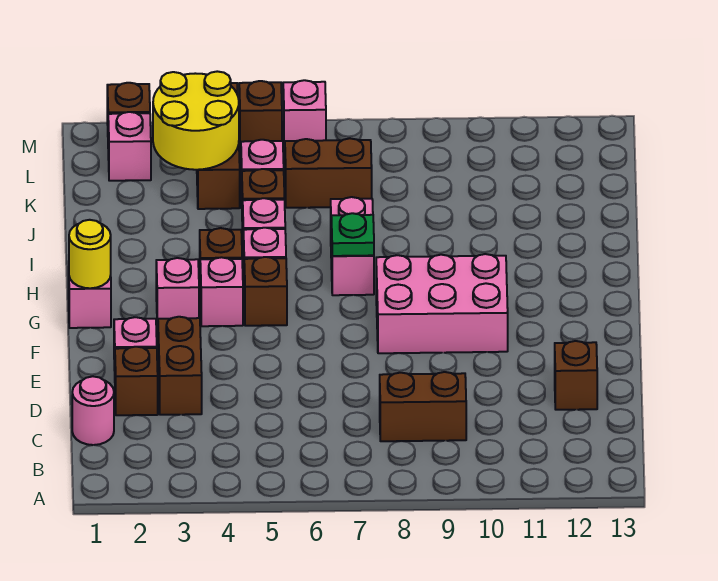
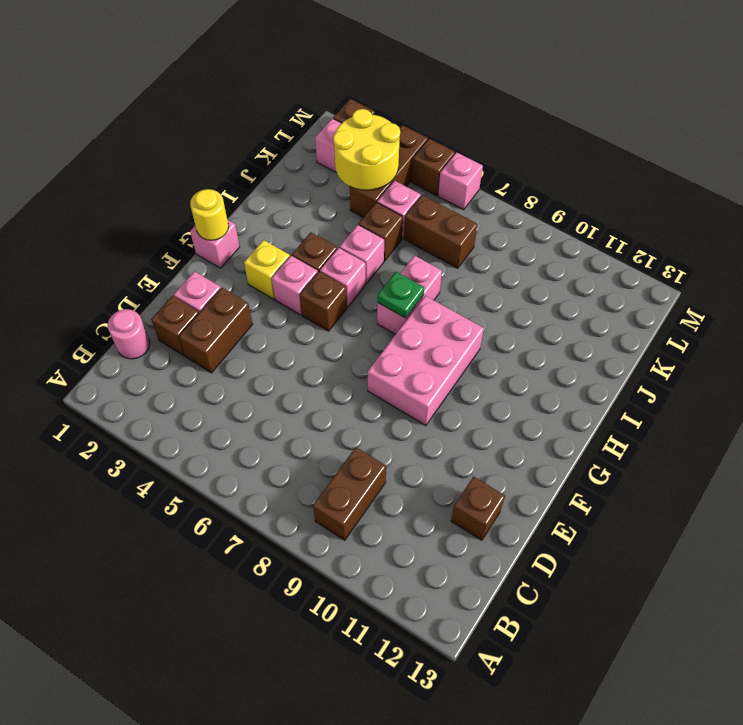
brown 1x2 brick [380,372,466,441] -> brown 1x2 brick turned to [313,447,386,540]
pink 2x3 brick [376,254,508,353] -> pink 2x3 brick turned to [368,296,484,425]
pink 1x1 brick [156,258,199,326] -> yellow 1x1 brick [244,240,290,299]

